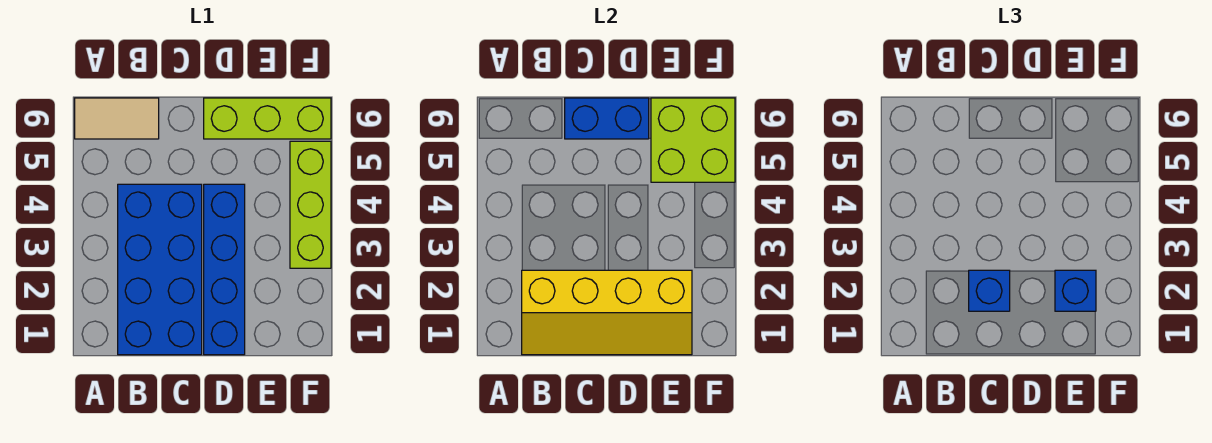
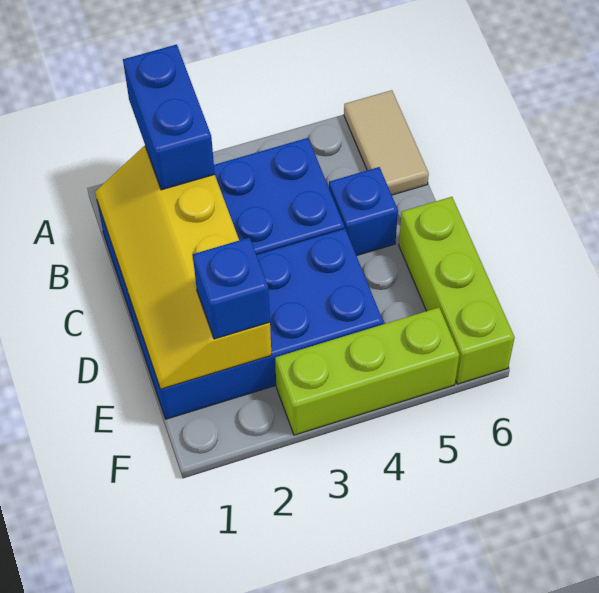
blue 1x1 brick [969,270,1010,311] -> blue 1x1 brick moved to [329,167,398,256]
blue 1x2 brick [565,98,649,139] -> blue 1x2 brick moved to [123,45,215,190]
blue 1x4 brick [204,184,245,355] -> blue 2x4 brick [128,228,383,419]
lime 2x2 brick [651,98,735,182] -> none

